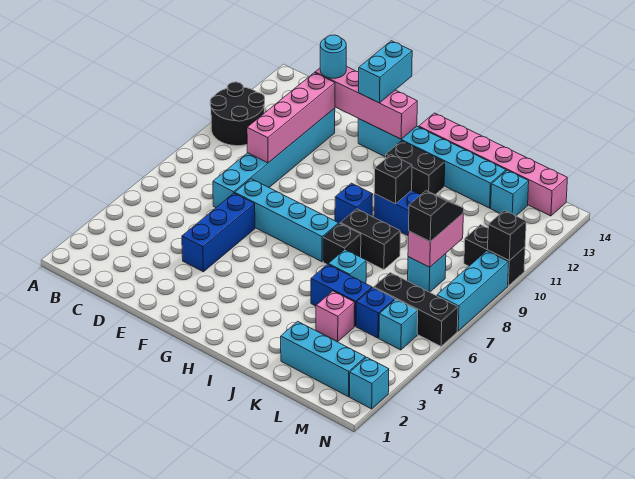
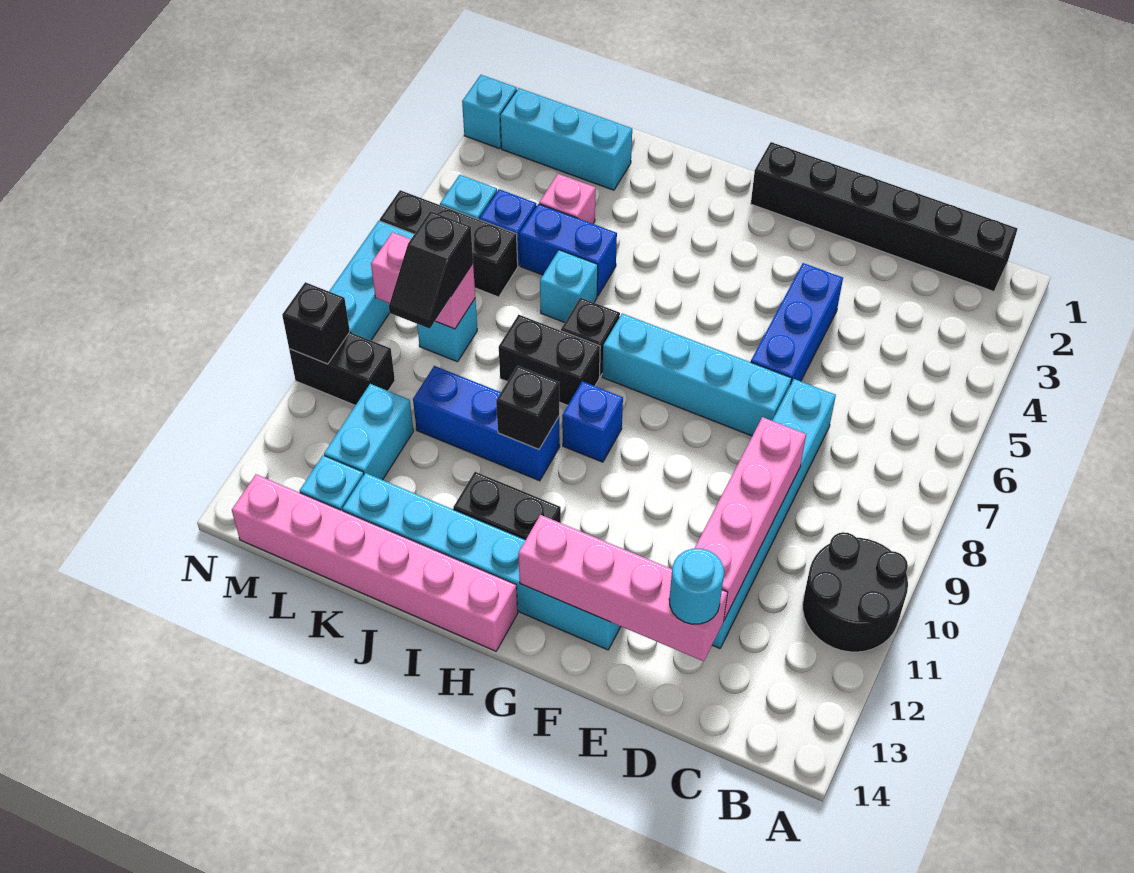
none -> black 1x6 brick [751,142,1017,291]
cyan 1x2 brick [359,41,412,103] -> cyan 1x2 brick moved to [324,384,413,480]
pink 1x2 brick [408,214,463,267] -> pink 1x2 brick turned to [371,232,475,329]

